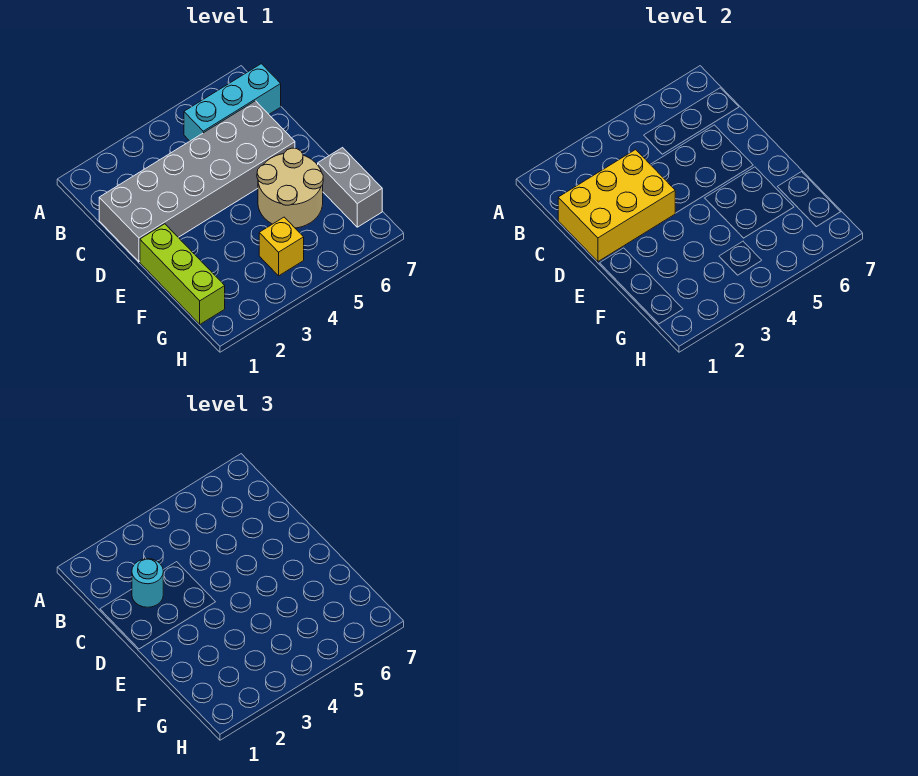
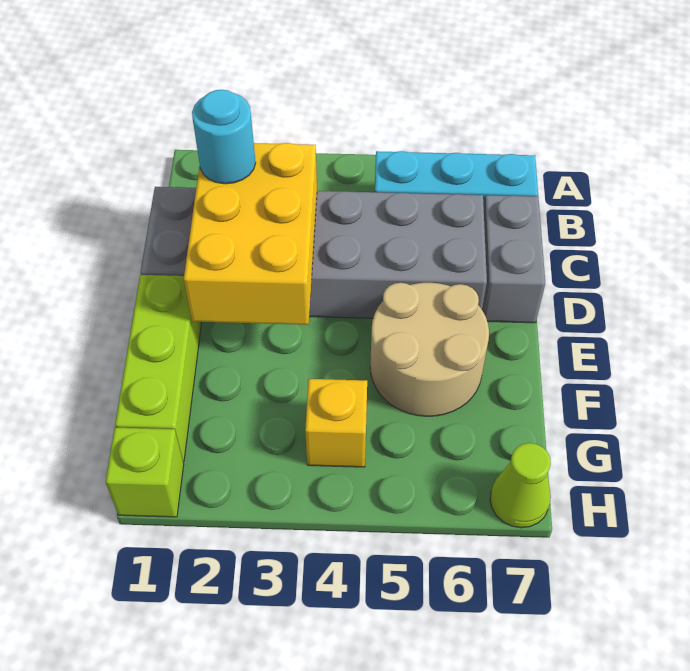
yellow 2x3 brick [558,149,675,261] -> yellow 2x3 brick turned to [184,143,317,325]
grey 1x2 brick [318,148,382,227] -> grey 1x2 brick moved to [482,195,545,323]
none -> lime 1x1 brick [105,428,184,517]
none -> lime 1x1 cone [490,443,551,528]

